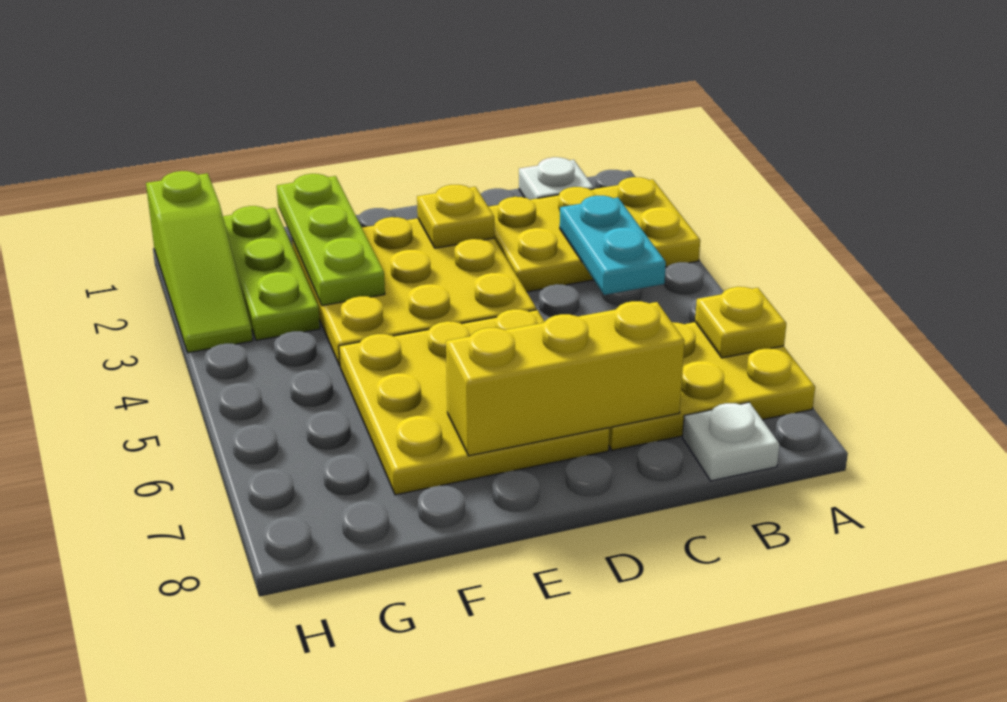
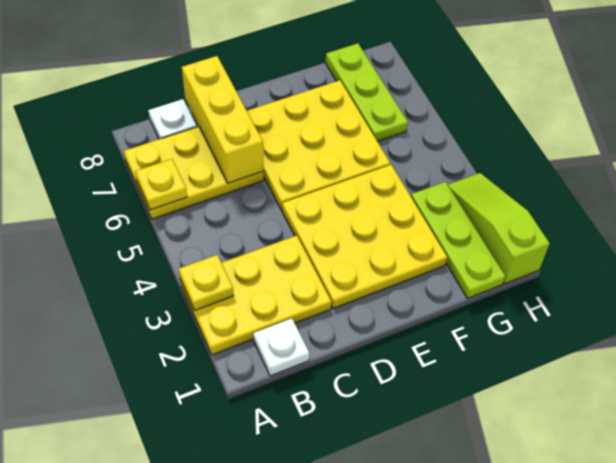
cyan 1x2 plate [560,196,666,295] -> none
yellow 1x3 brick [446,301,685,456] -> yellow 1x3 brick turned to [182,56,264,183]
yellow 1x1 plate [417,185,494,248] -> yellow 1x1 plate moved to [179,255,234,311]
lime 1x3 plate [277,174,385,306] -> lime 1x3 plate moved to [326,43,408,141]

